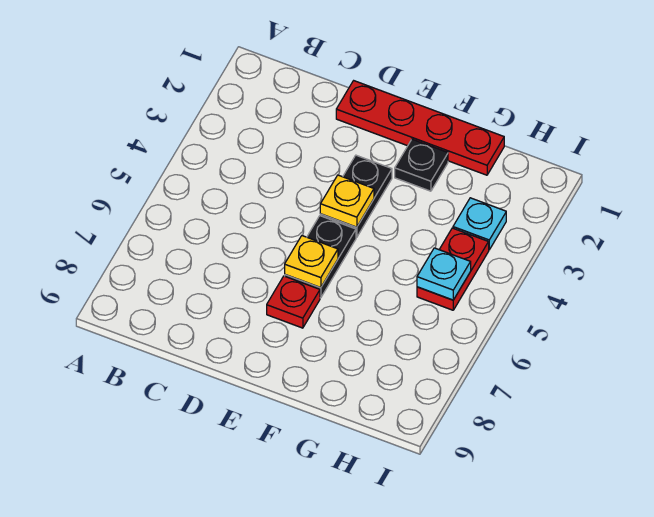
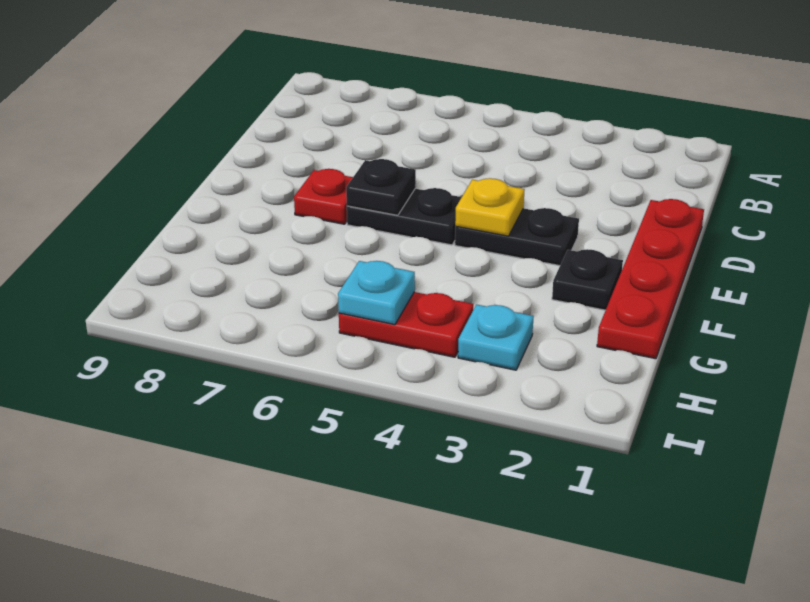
yellow 1x1 plate [285,236,338,288] -> black 1x1 plate [346,159,416,215]

